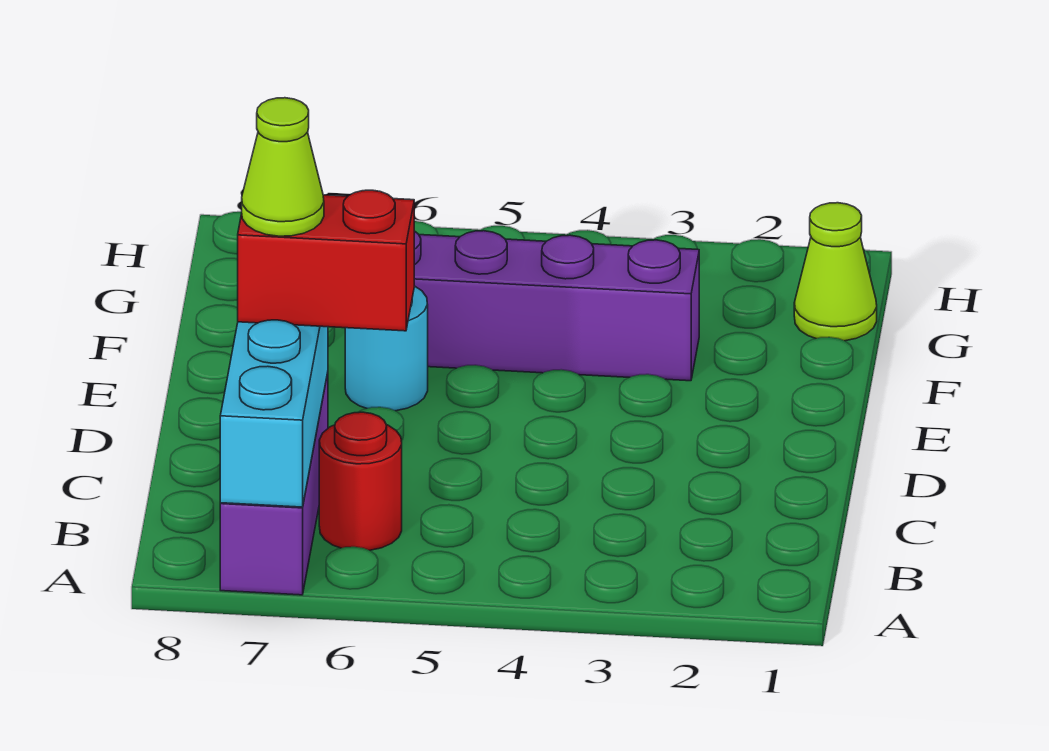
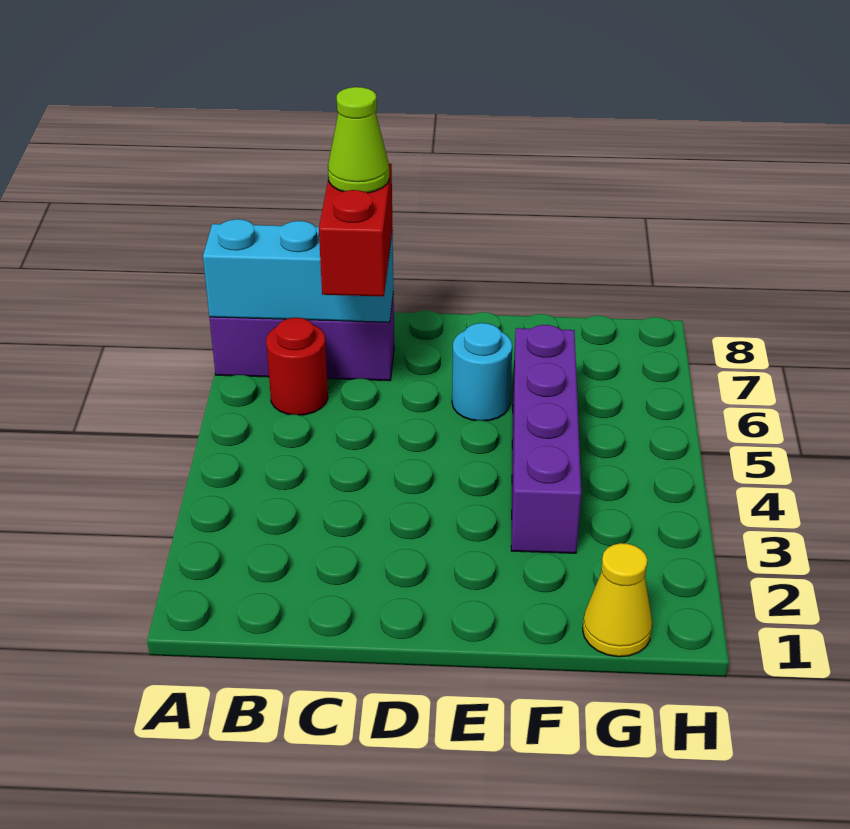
lime 1x1 cone [794,203,877,341] -> yellow 1x1 cone [583,543,652,657]

